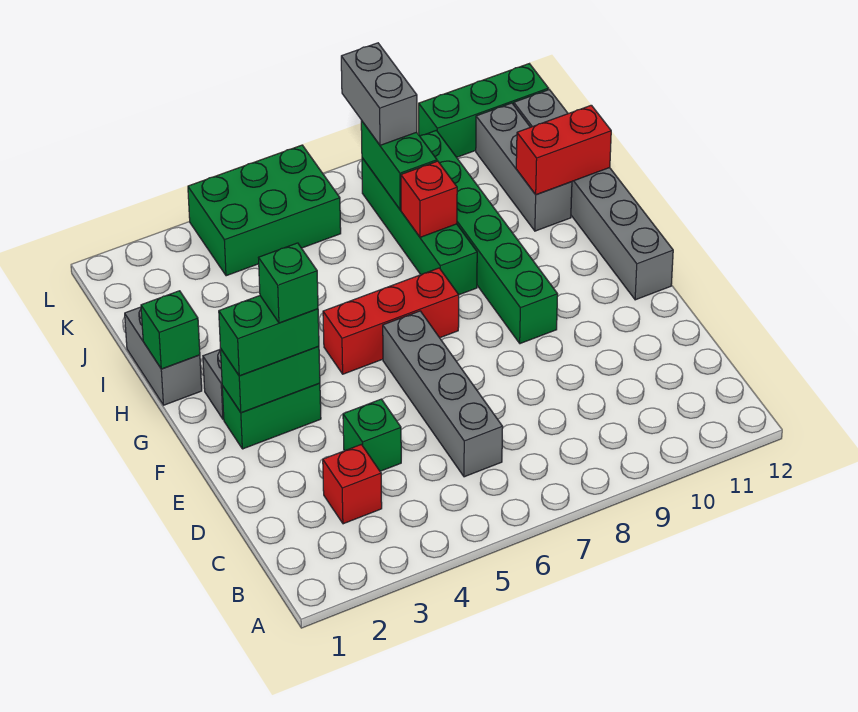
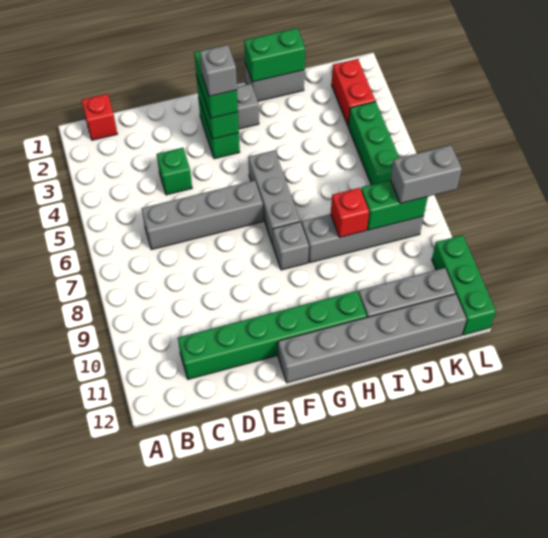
red 1x1 brick [323,444,382,524] -> red 1x1 brick moved to [82,94,117,140]
green 1x1 brick [259,243,318,323] -> grey 1x1 brick [200,45,237,96]
green 1x6 brick [420,130,558,344] -> green 1x6 brick moved to [178,291,367,379]
red 1x3 brick [323,268,459,374] -> grey 1x3 brick [248,150,300,245]
none -> grey 1x1 brick [273,222,309,270]
green 1x1 brick [141,291,200,369] -> green 1x2 brick [244,28,305,82]
green 1x4 brick [362,158,477,295] -> grey 1x4 brick [302,214,424,263]
red 1x2 brick [516,105,611,195] -> red 1x2 brick moved to [332,59,375,126]
green 2x3 brick [188,145,341,276] -> green 1x3 brick [348,102,399,185]

